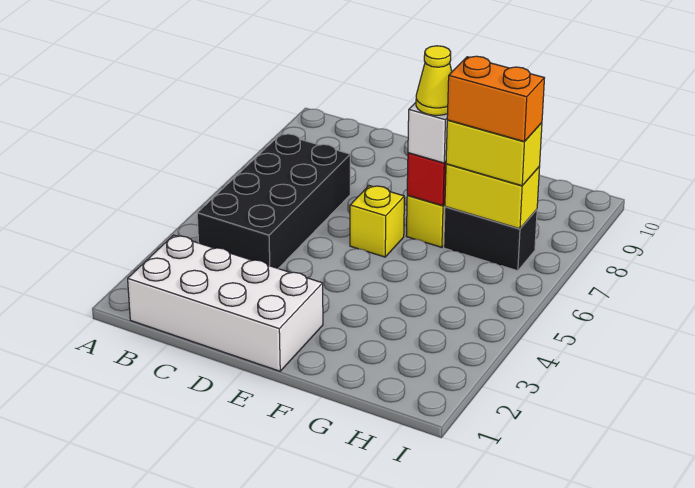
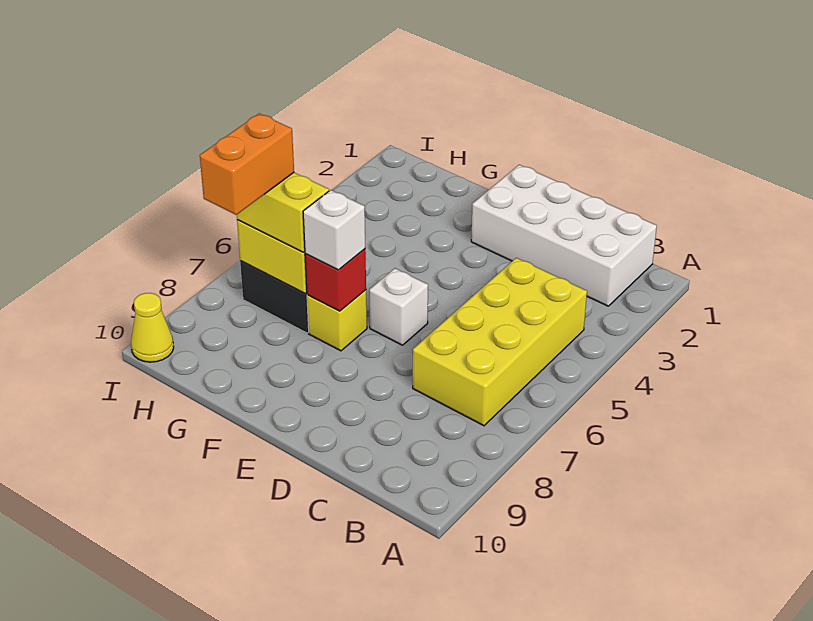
black 2x4 brick [197,134,350,268] -> yellow 2x4 brick [413,258,587,426]
yellow 1x1 brick [350,186,404,257] -> white 1x1 brick [369,268,428,345]
yellow 1x1 cone [416,46,452,115] -> yellow 1x1 cone moved to [131,293,174,362]
orange 1x2 brick [447,56,544,141] -> orange 1x2 brick turned to [200,113,294,215]

